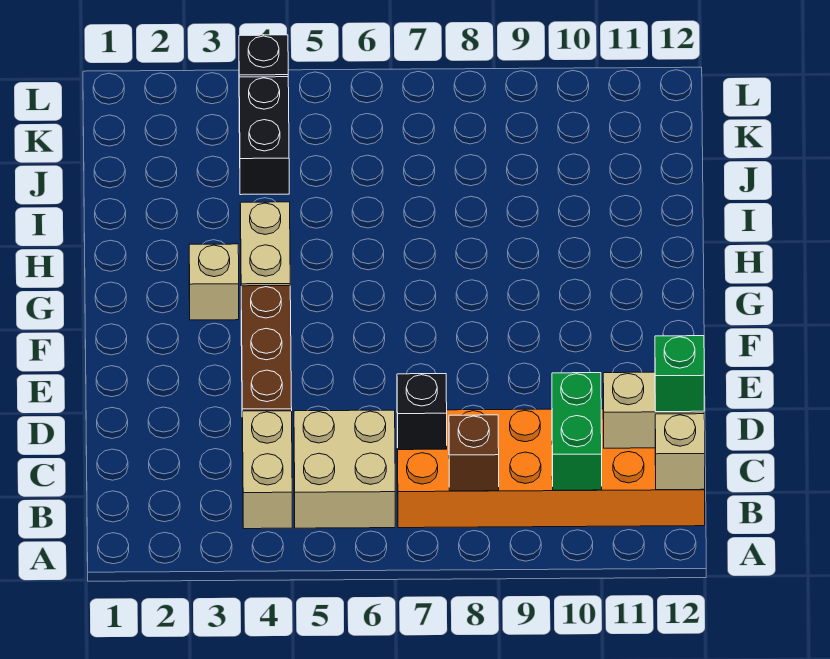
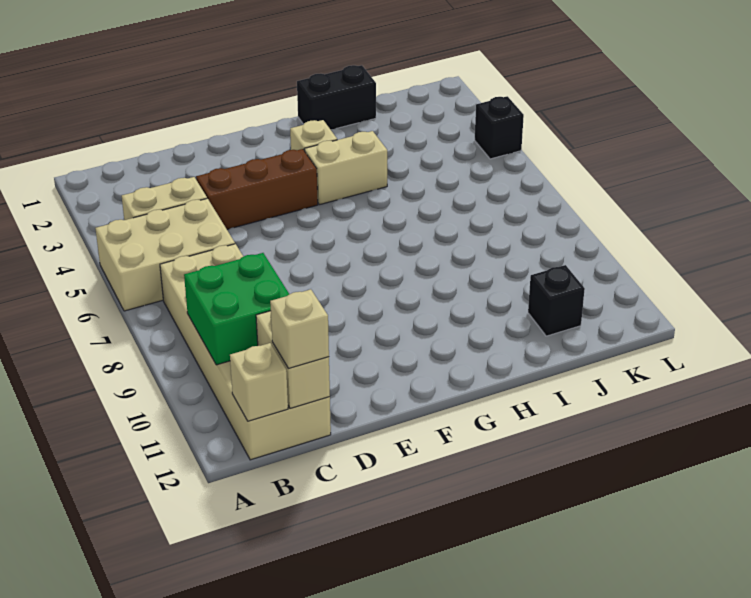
tan 2x2 brick [294,410,395,528] -> tan 2x3 brick [95,199,235,311]
orange 2x6 brick [397,409,705,528] -> tan 2x6 brick [160,244,331,460]
brown 1x1 brick [449,415,499,491] -> none
green 1x2 brick [552,373,602,490] -> green 2x2 brick [184,253,289,365]
black 1x1 brick [397,374,447,450] -> black 1x1 brick moved to [528,265,585,336]
green 1x1 brick [655,336,704,412] -> tan 1x1 brick [270,289,329,368]
black 1x2 brick [239,77,289,195] -> black 1x2 brick moved to [297,65,376,129]

